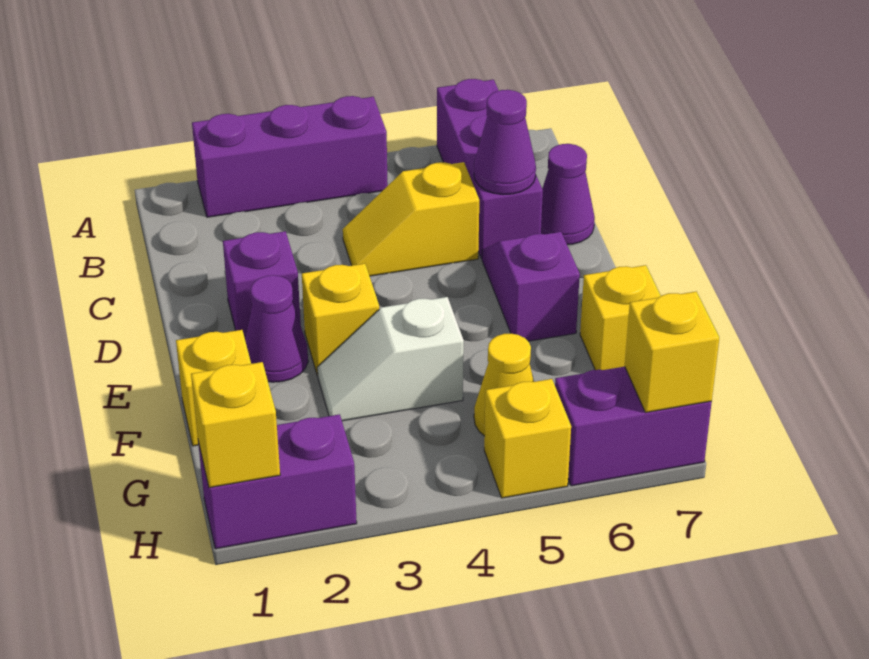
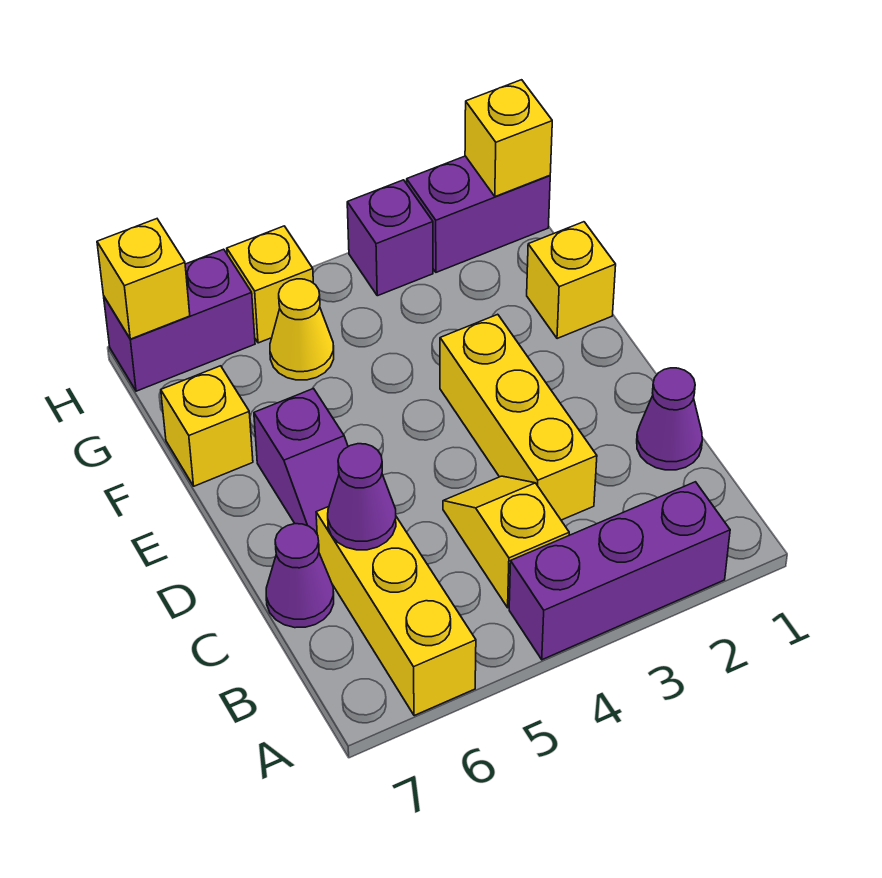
purple 1x3 brick [437,79,543,259] -> yellow 1x3 brick [316,507,476,716]
yellow 1x2 slope [343,162,479,276] -> yellow 1x2 slope turned to [443,476,569,608]
purple 1x1 brick [223,231,301,339] -> purple 1x1 brick moved to [347,180,433,296]
purple 1x1 cone [245,275,308,382] -> purple 1x1 cone moved to [637,368,702,470]
yellow 1x1 brick [302,264,379,376] -> yellow 1x3 brick [440,314,597,520]
white 1x2 slope [317,297,464,421] -> none

